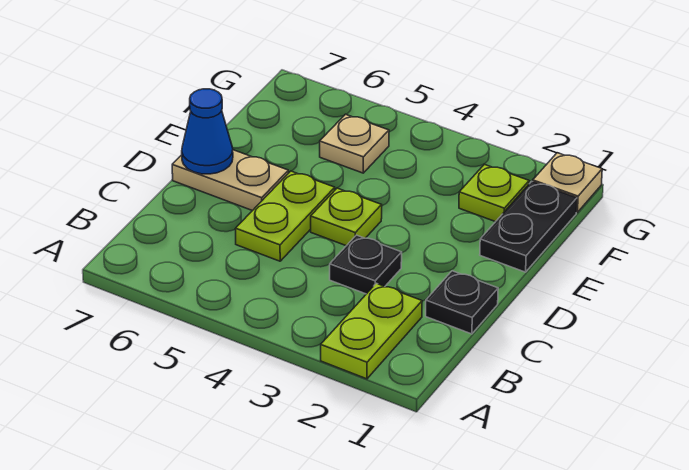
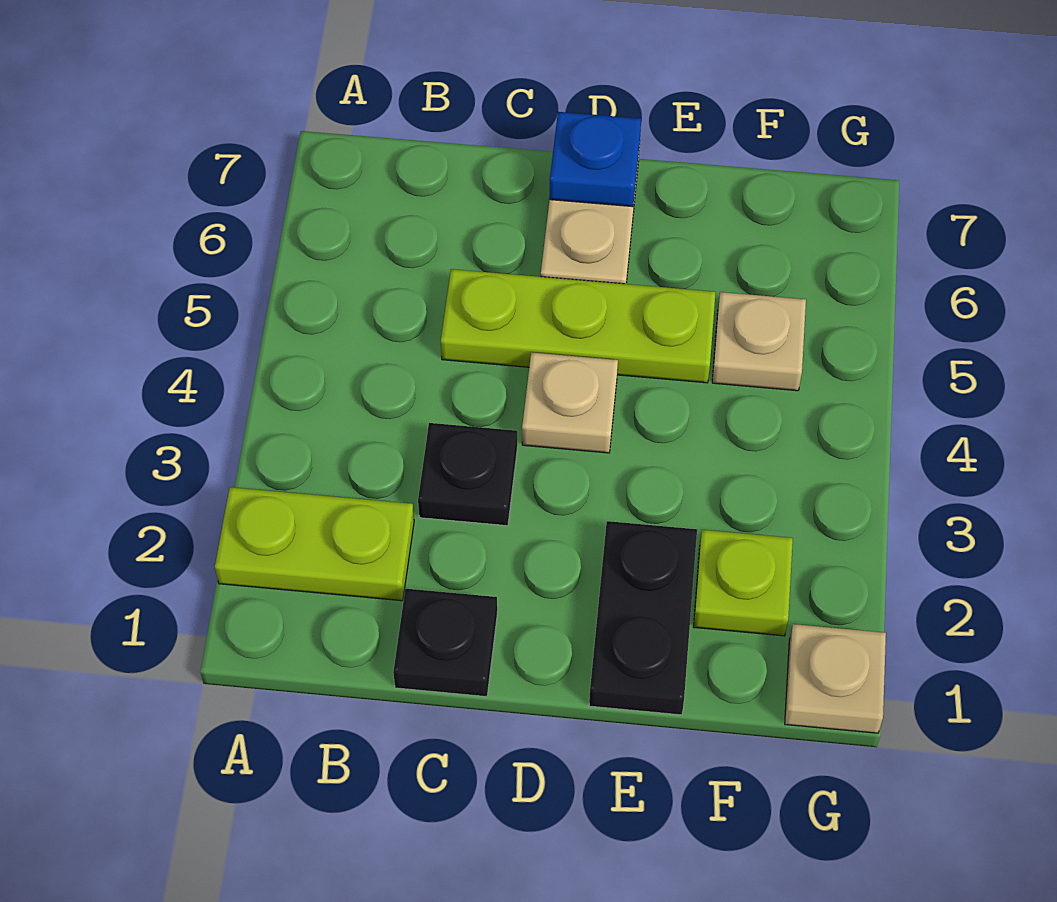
lime 1x2 plate [235,171,335,261] -> lime 1x3 plate [441,269,716,383]
lime 1x1 plate [311,188,382,246] -> tan 1x1 plate [522,352,618,453]
blue 1x1 cone [182,89,233,174] -> blue 1x1 plate [549,112,641,207]
black 1x2 plate [480,181,577,272] -> black 1x2 plate turned to [589,521,697,715]

